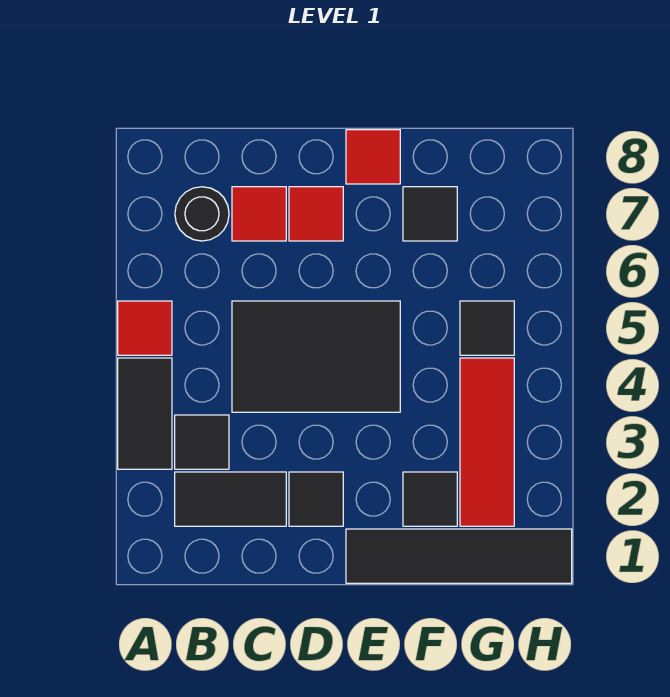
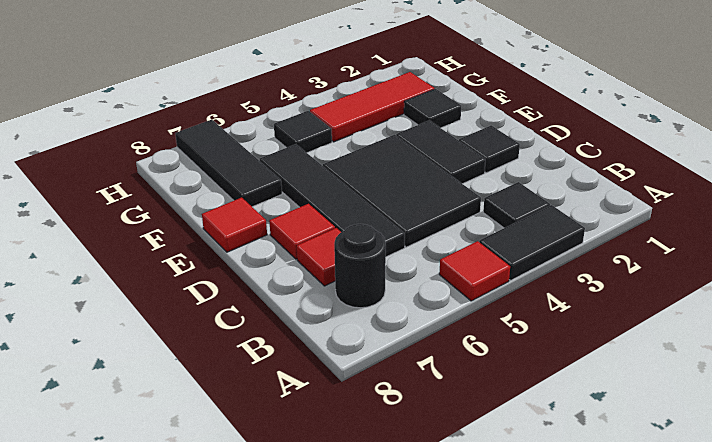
black 1x2 tile [175,472,286,526] -> black 1x2 tile moved to [396,120,486,184]
black 1x4 tile [346,529,572,583] -> black 1x4 tile moved to [260,144,405,257]
black 1x1 tile [403,187,457,241] -> black 1x3 tile [175,120,282,207]

